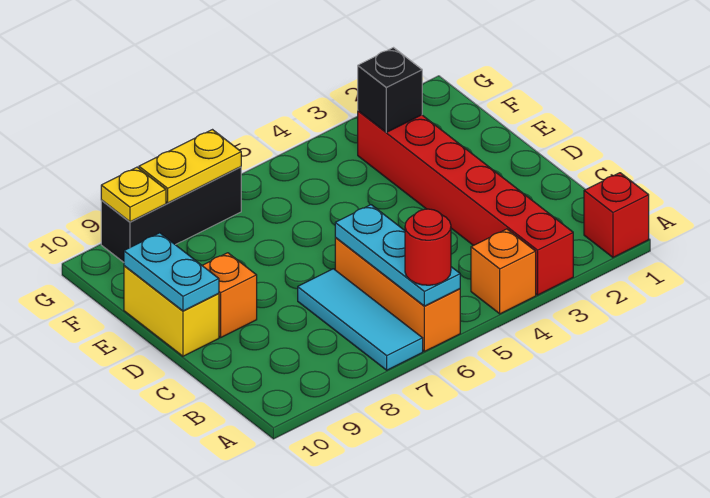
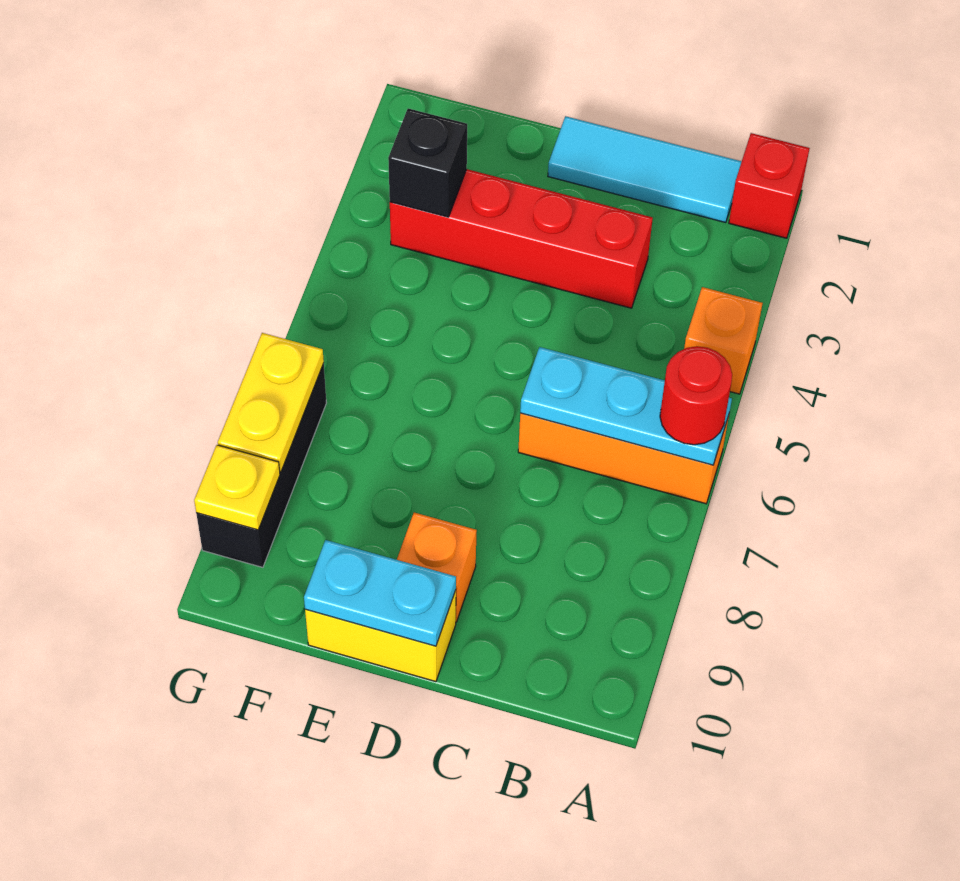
red 1x6 brick [358,111,573,295] -> red 1x4 brick [390,169,653,308]
cyan 1x3 tile [298,269,423,370] -> cyan 1x3 tile moved to [548,116,742,223]

